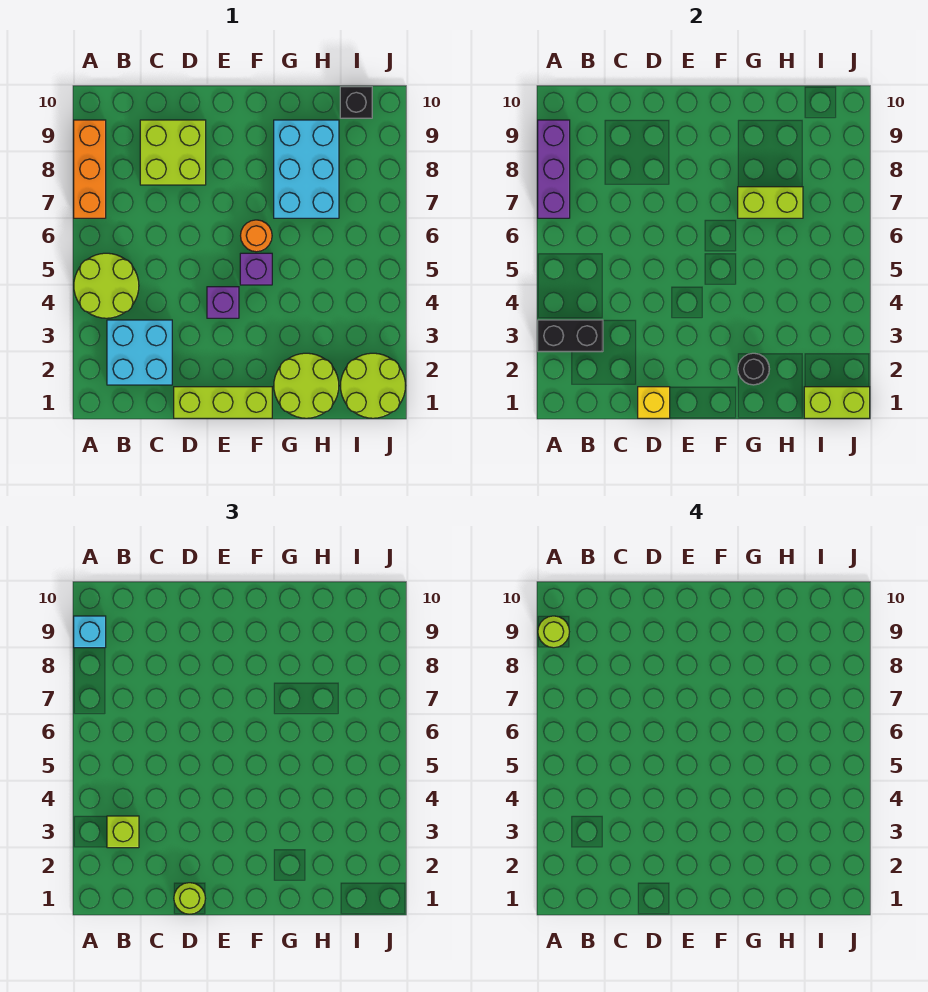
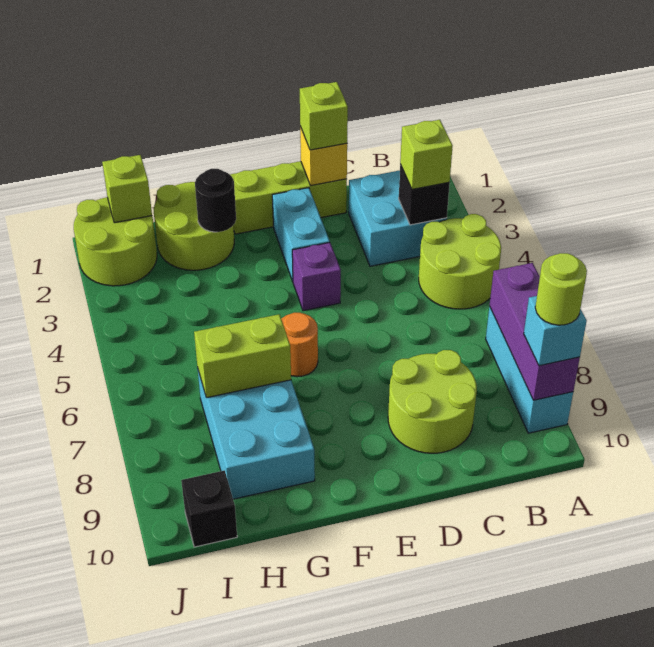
black 1x2 brick [538,320,603,352] -> black 1x1 brick [399,165,450,225]
orange 1x3 brick [74,120,106,218] -> cyan 1x3 brick [486,306,573,433]
lime 2x2 brick [140,120,206,185] -> lime 2x2 round brick [388,350,477,453]
lime 1x1 round brick [174,883,205,914] -> lime 1x1 brick [300,82,348,150]
none -> cyan 1x2 brick [272,188,330,281]
purple 1x1 brick [240,253,272,285] -> none
lime 1x2 brick [804,387,870,418] -> lime 1x1 brick [102,155,152,223]

